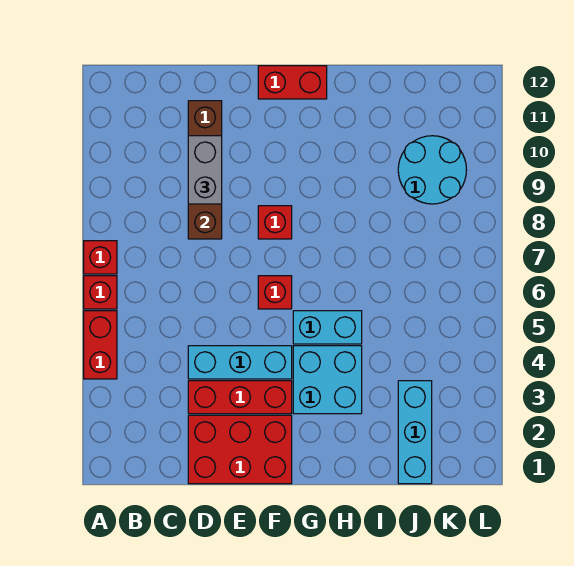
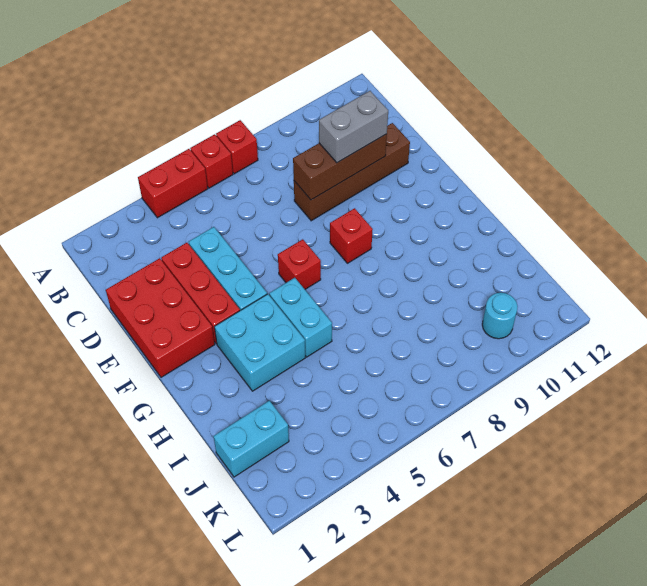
red 1x2 brick [258,66,327,99] -> none
cyan 1x3 brick [398,381,432,484] -> cyan 1x2 brick [214,401,289,477]
cyan 2x2 round brick [398,136,466,204] -> cyan 1x1 round brick [482,293,518,339]

